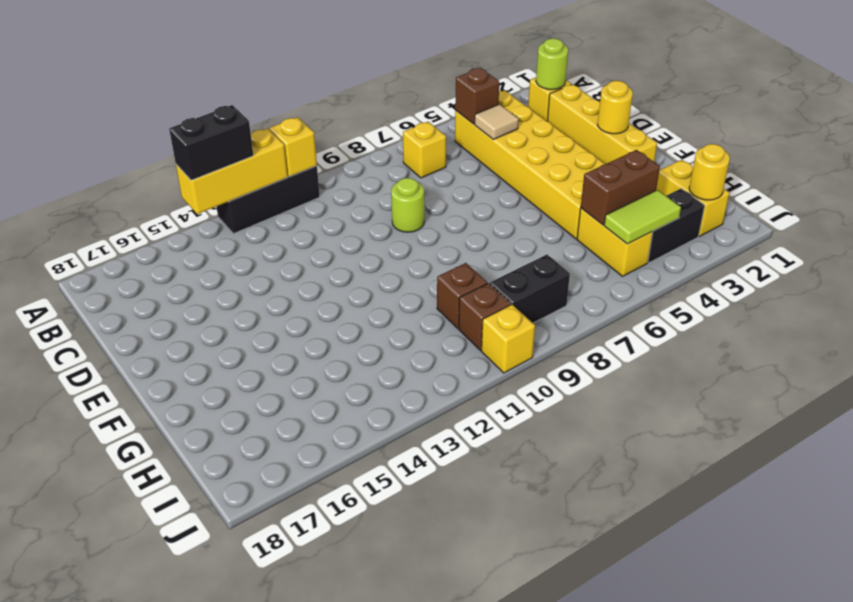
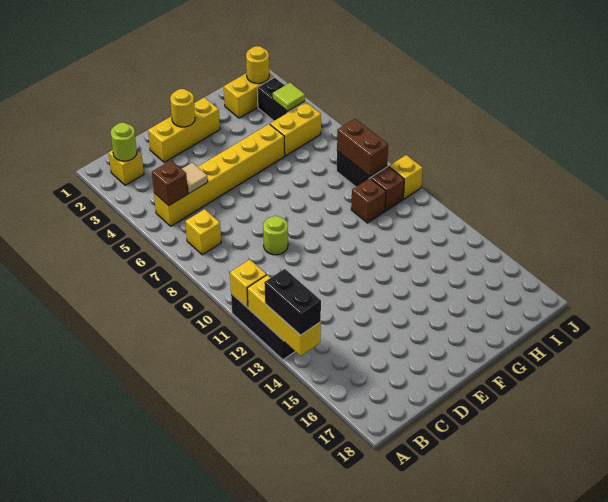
yellow 2x6 brick [455,90,605,239] -> yellow 1x6 brick [154,124,285,226]
yellow 1x4 brick [547,84,657,164] -> yellow 1x3 brick [148,97,220,162]
brown 1x2 brick [581,150,660,225] -> brown 1x2 brick moved to [337,119,388,176]
lime 1x2 tile [604,190,681,244] -> lime 1x1 tile [273,83,305,111]

